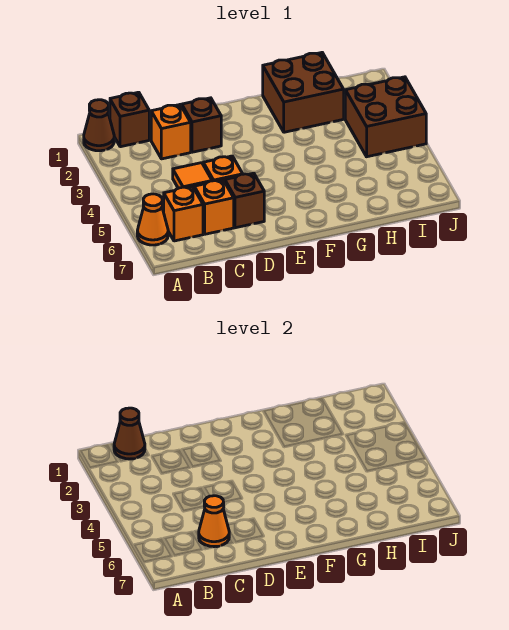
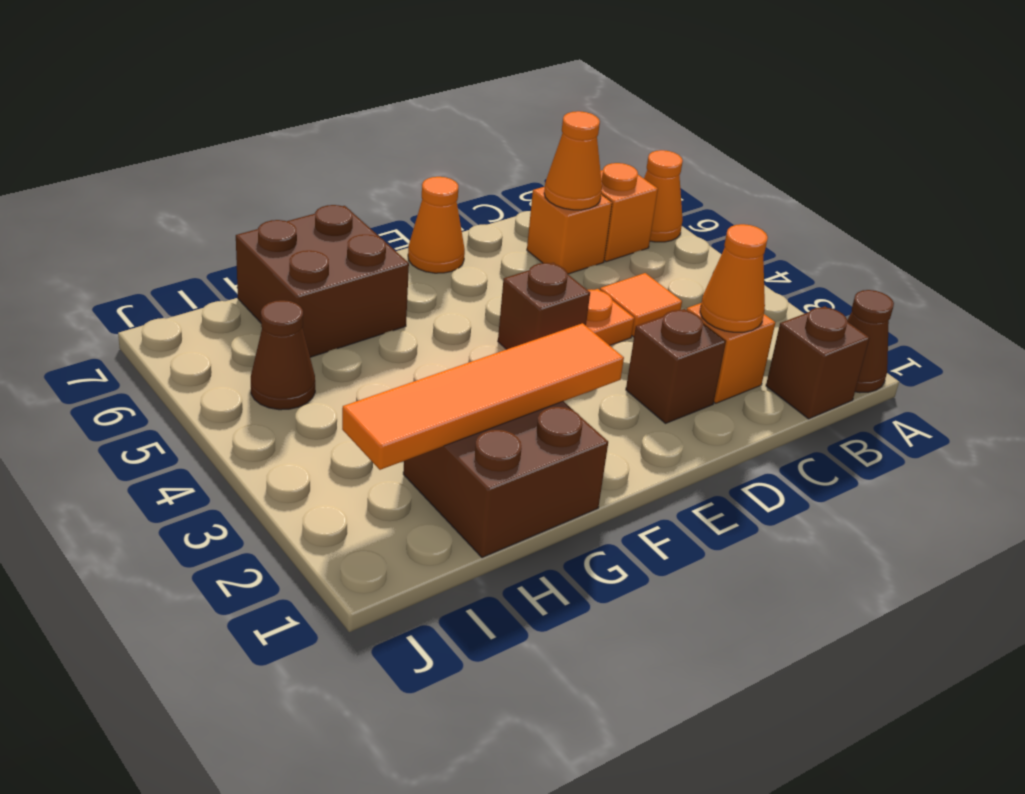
brown 1x1 cone [114,408,145,459] -> brown 1x1 cone moved to [251,300,315,410]
none -> orange 1x1 cone [700,224,768,332]
brown 1x1 brick [225,173,264,228] -> brown 1x1 brick moved to [498,263,590,349]
none -> orange 1x1 cone [408,177,465,273]
none -> orange 1x4 tile [342,323,624,470]
brown 2x2 brick [345,77,426,157] -> brown 2x2 brick moved to [236,205,409,357]

